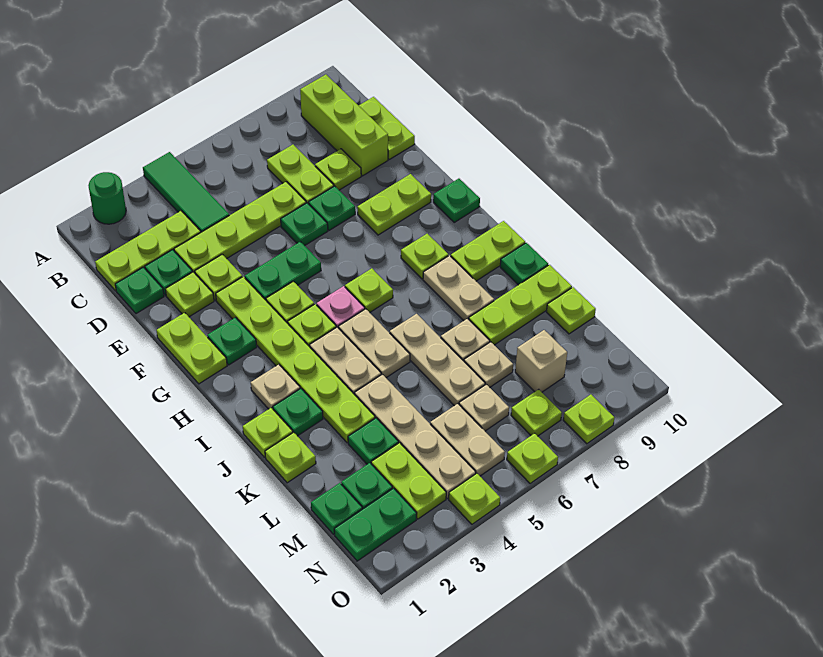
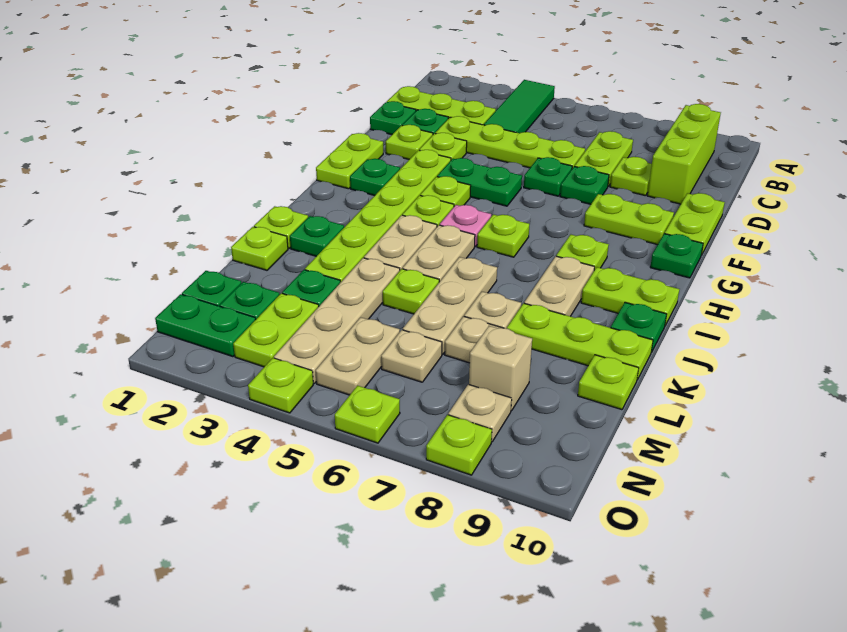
green 1x1 round brick [88,172,126,224] -> none
lime 1x2 plate [359,97,415,159] -> lime 1x2 plate moved to [665,193,725,255]
tan 1x1 plate [251,364,300,409] -> tan 1x1 plate moved to [448,384,512,442]
lime 1x1 plate [511,389,562,436] -> lime 1x1 plate moved to [383,269,439,314]

